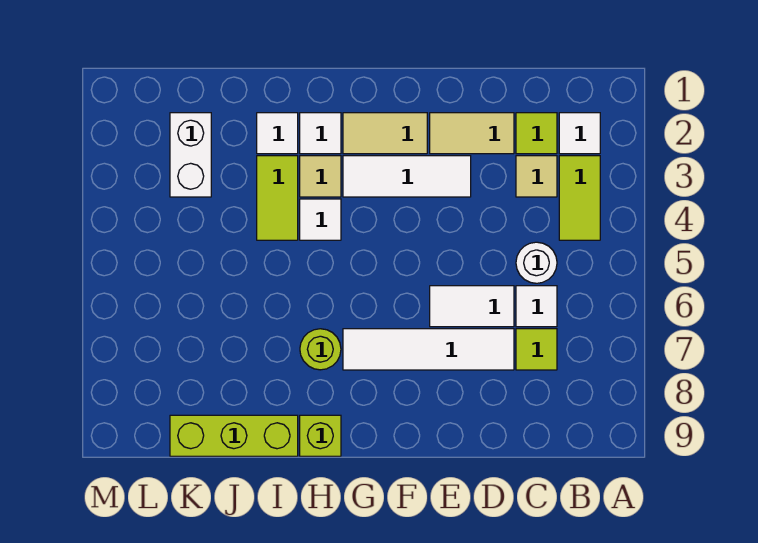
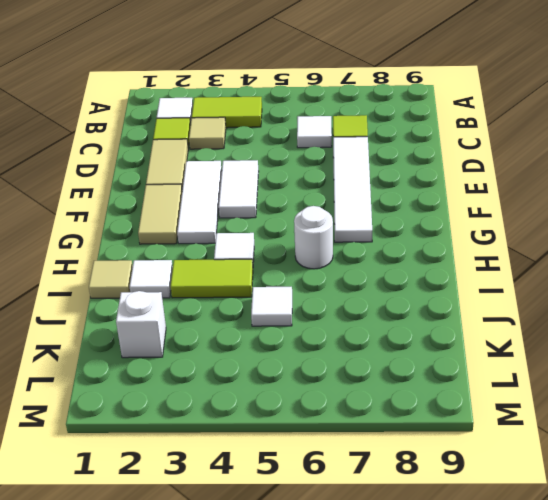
white 1x1 round brick [516,242,557,283] -> white 1x1 round brick moved to [294,206,333,269]
white 1x2 tile [430,286,514,327] -> white 1x2 tile moved to [219,160,259,218]
white 1x1 tile [300,113,341,154] -> white 1x1 tile moved to [251,287,292,326]
tan 1x1 tile [300,156,341,197] -> tan 1x1 tile moved to [89,260,133,298]
lime 1x1 round brick [300,329,341,370] -> none
lime 1x1 brick [300,415,341,456] -> none
lime 1x3 brick [170,415,298,456] -> none
white 1x2 brick [170,113,211,197] -> white 1x1 brick [116,291,166,358]

